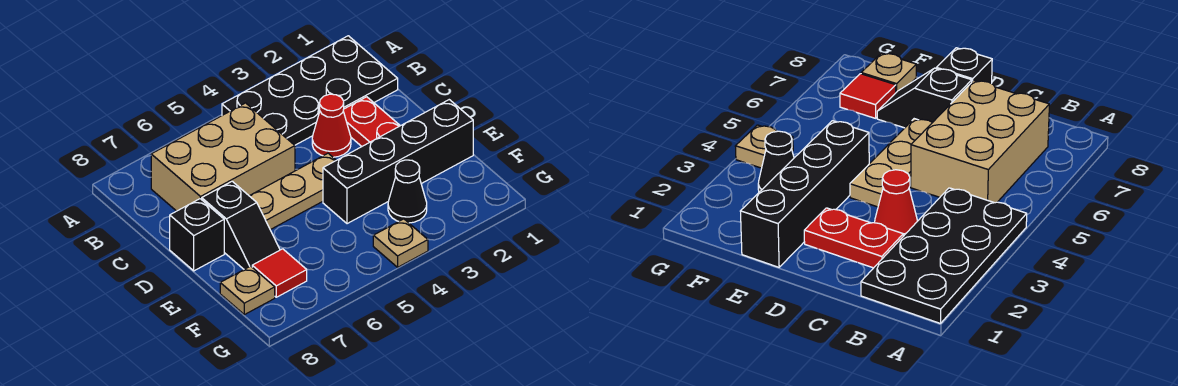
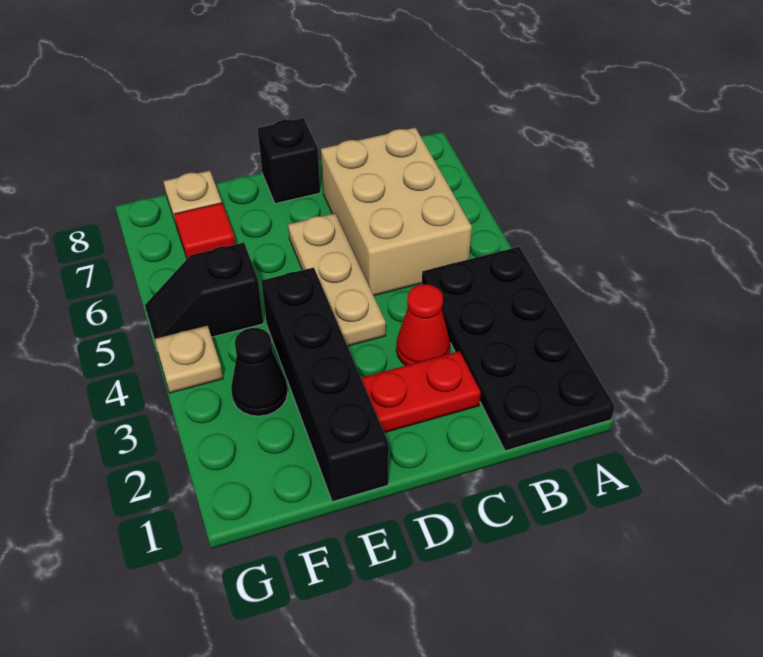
black 1x2 slope [202,181,280,269] -> black 1x2 slope moved to [145,243,263,344]

